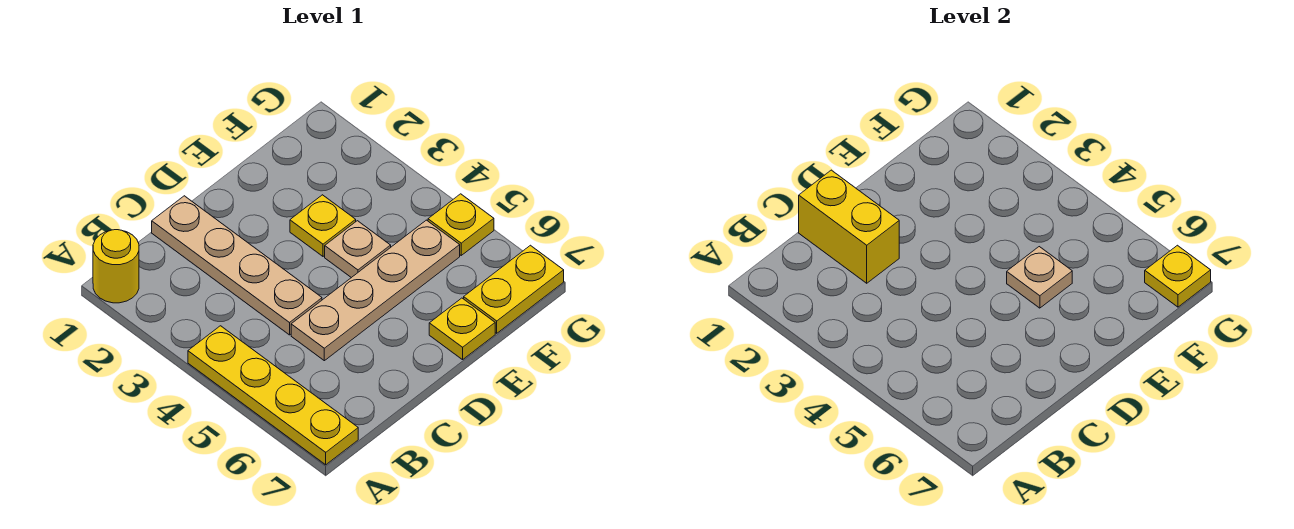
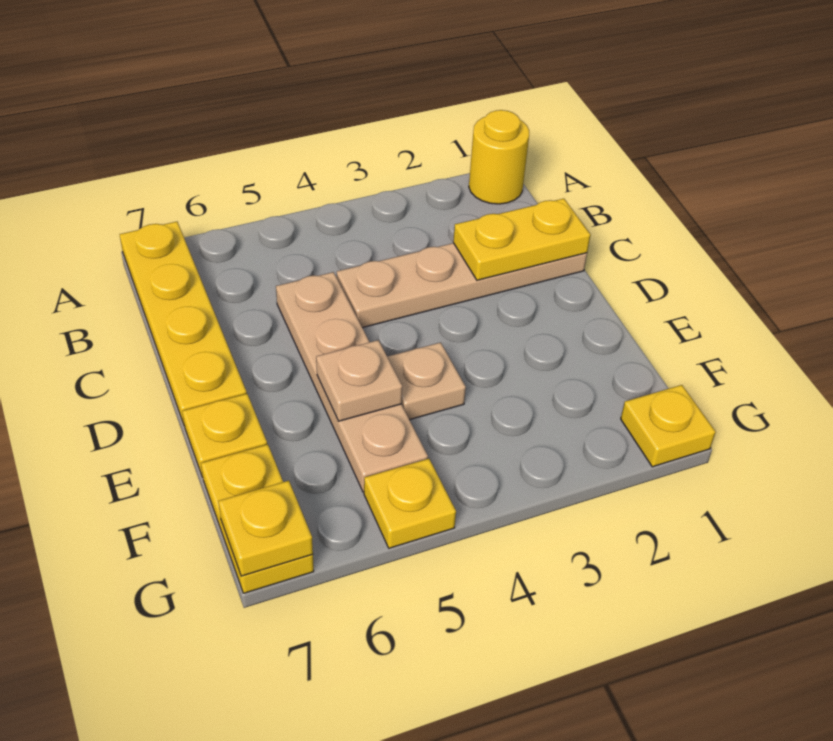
yellow 1x4 plate [188,326,358,465] -> yellow 1x4 plate turned to [120,222,247,426]
yellow 1x2 brick [799,170,899,283] -> yellow 1x2 plate [453,199,590,280]
yellow 1x1 plate [290,195,356,256] -> yellow 1x1 plate moved to [621,385,716,467]

